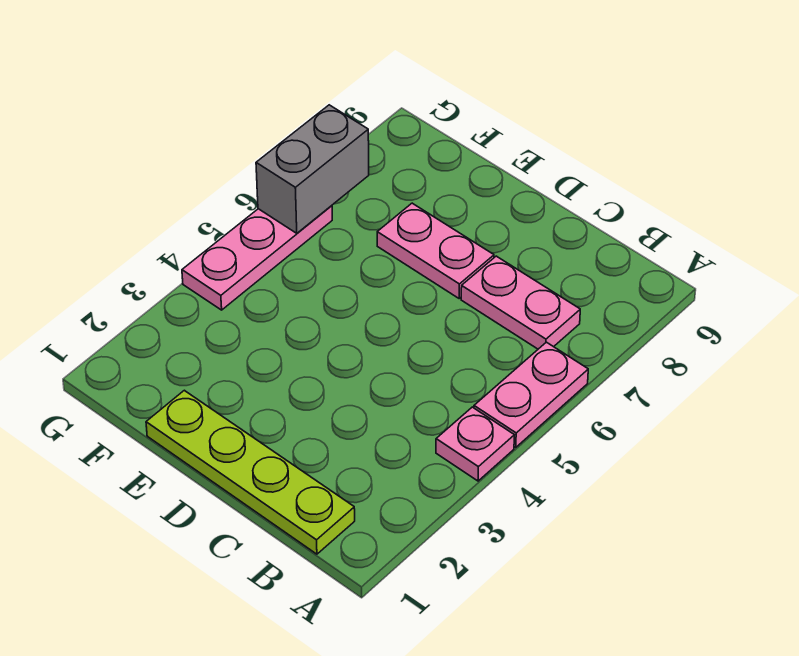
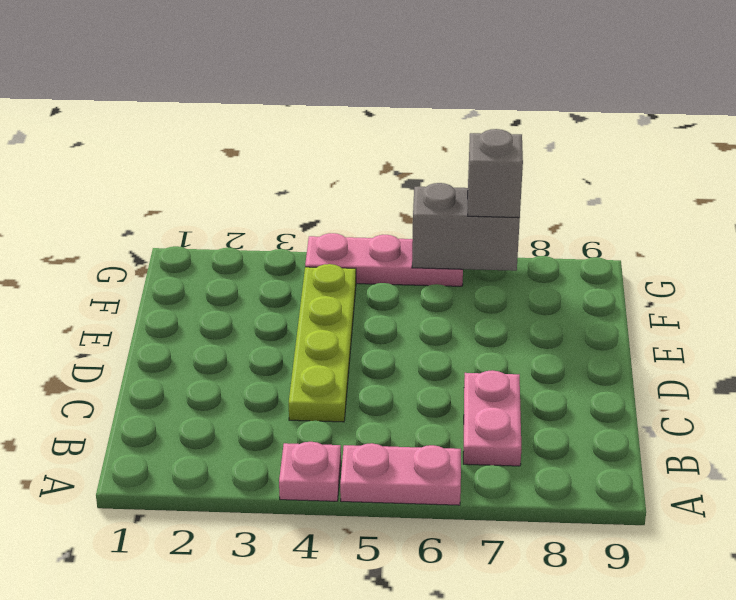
lime 1x4 plate [146,390,355,554] -> lime 1x4 plate moved to [289,264,356,422]
pink 1x2 plate [377,203,494,298] -> none
none -> grey 1x1 brick [468,129,523,218]

